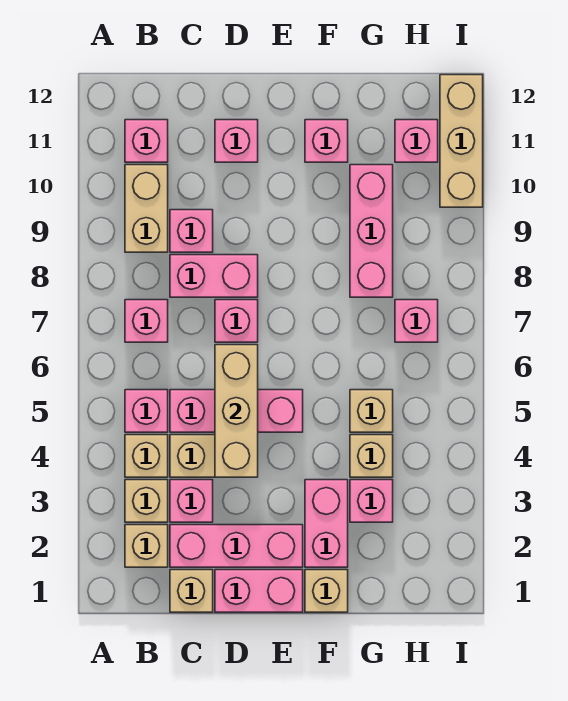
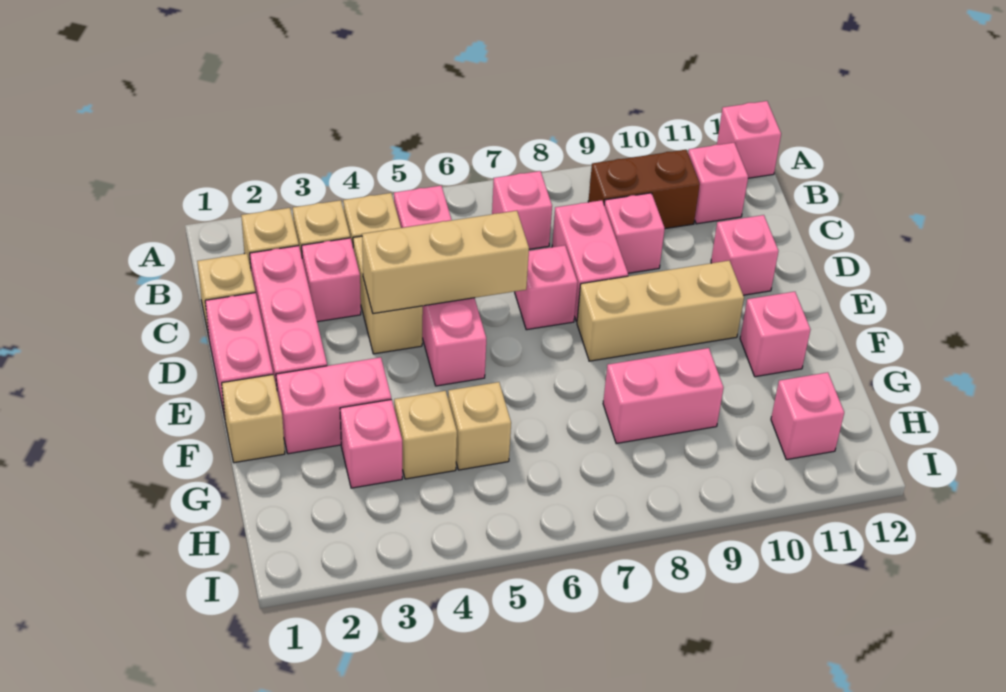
tan 1x2 brick [125,165,168,252] -> brown 1x2 brick [588,150,700,229]
pink 1x3 brick [350,165,393,297] -> pink 1x2 brick [603,348,723,444]
pink 1x1 brick [395,300,438,342] -> pink 1x1 brick moved to [717,101,781,178]
tan 1x3 brick [440,75,483,207] -> tan 1x3 brick moved to [577,261,744,361]

